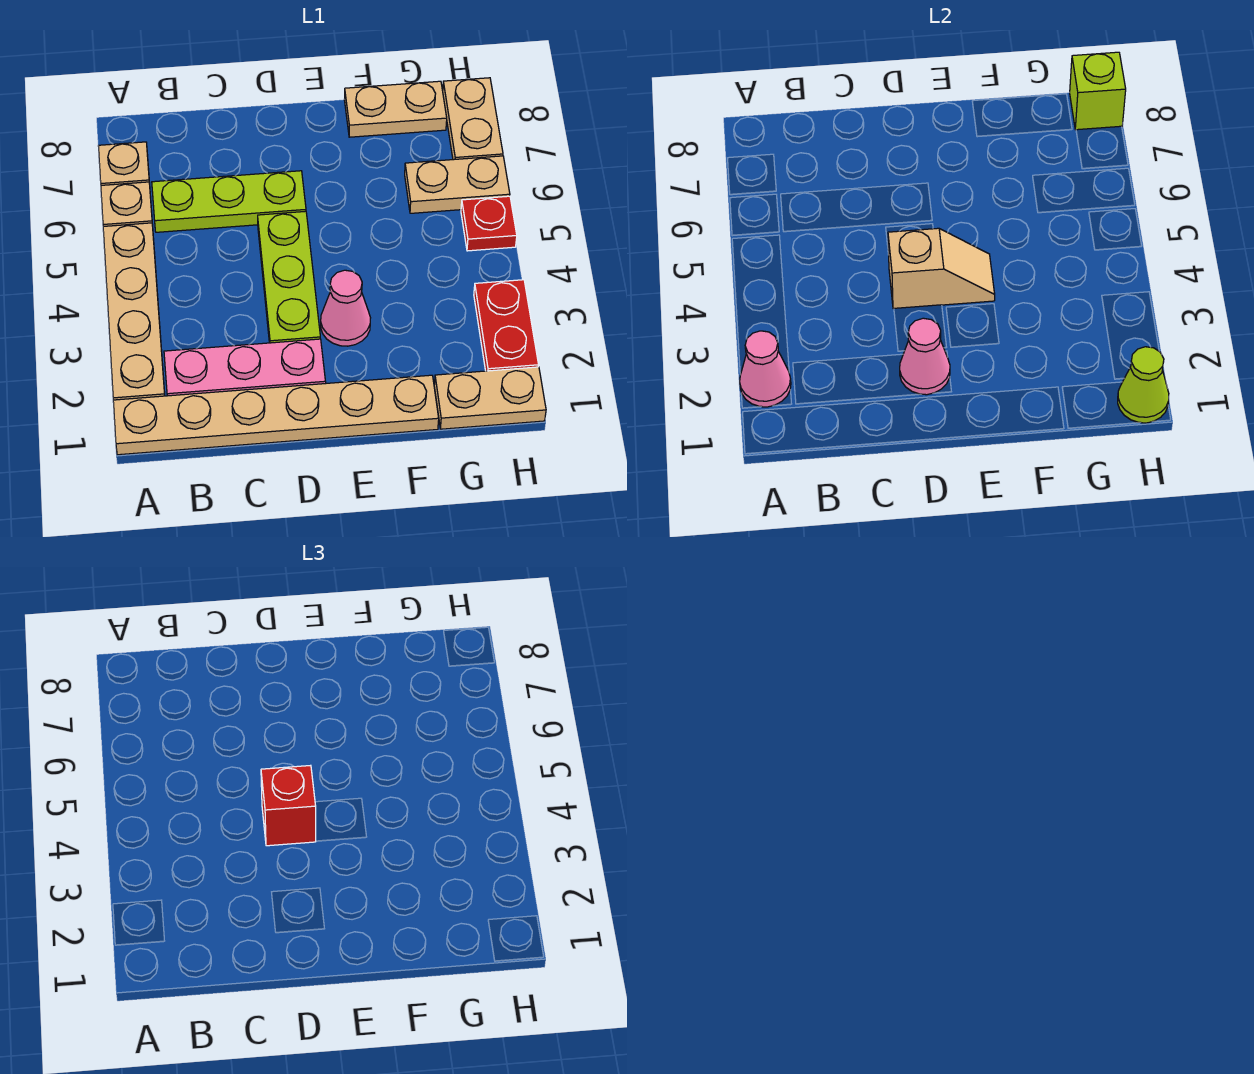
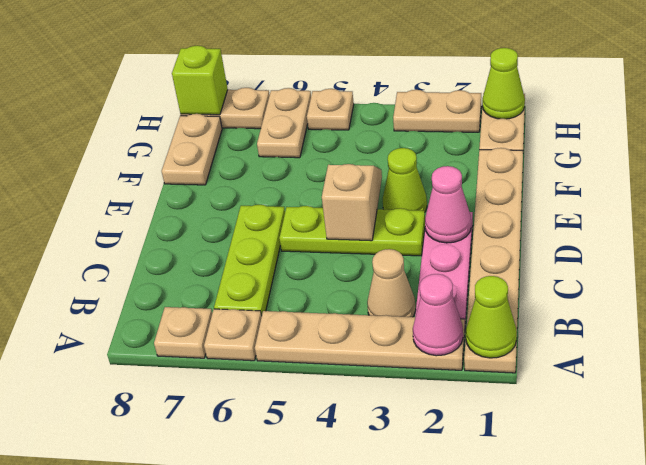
none -> lime 1x1 cone [466,276,517,358]
none -> tan 1x1 cone [367,249,416,317]
red 1x1 brick [261,765,316,846] -> none
pink 1x1 cone [321,270,370,346] -> lime 1x1 cone [383,148,427,212]
red 1x2 plate [474,280,539,371] -> tan 1x2 plate [393,90,481,132]
red 1x1 plate [461,196,517,251] -> tan 1x1 plate [307,89,354,130]

